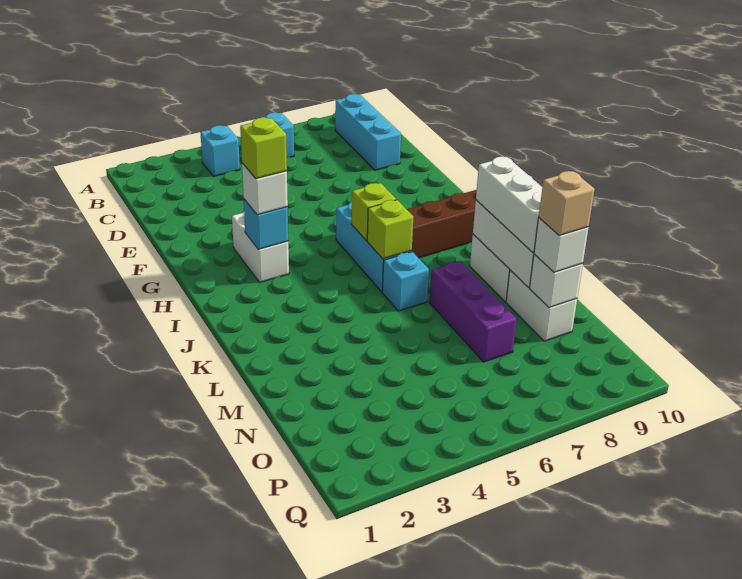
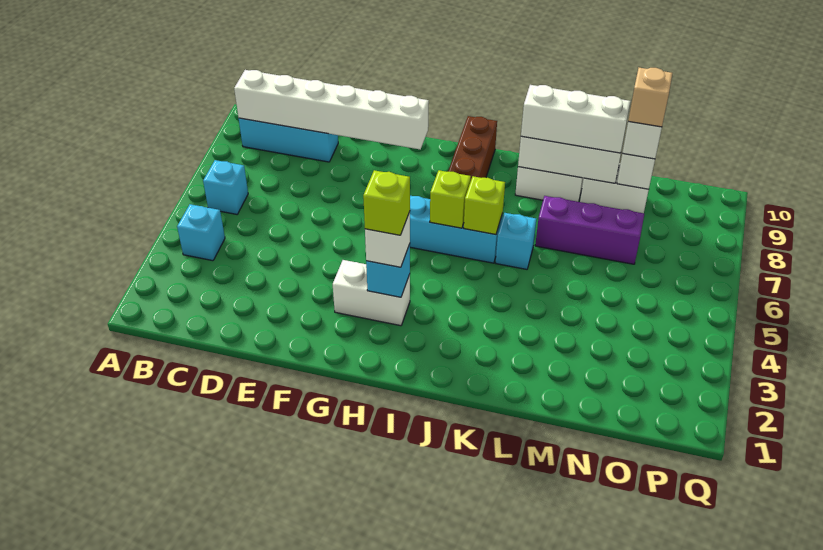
none -> white 1x6 brick [234,70,429,149]

